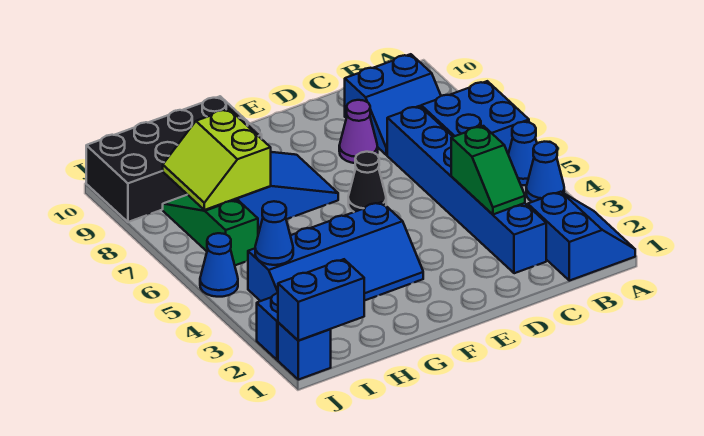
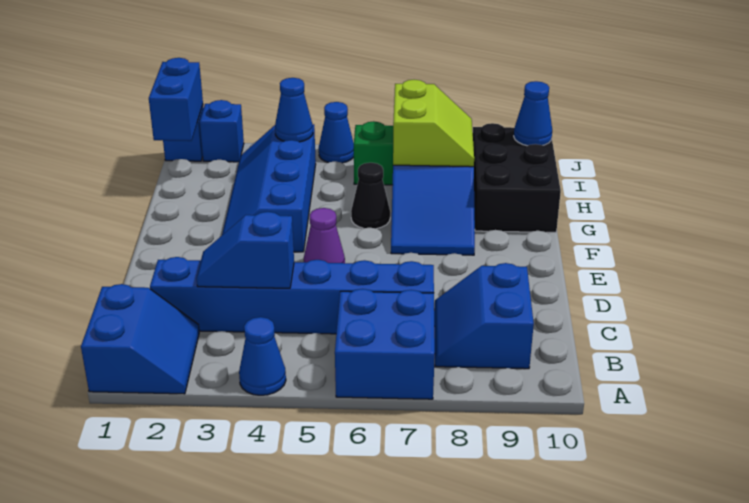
blue 2x2 slope [528,192,635,281] -> blue 2x2 slope turned to [81,284,199,394]
blue 1x1 cone [508,122,537,185] -> blue 1x1 cone moved to [514,81,552,146]
green 1x2 slope [451,126,525,214] -> blue 1x2 slope [196,212,294,288]
purple 1x1 cone [339,100,378,163] -> purple 1x1 cone moved to [304,208,345,263]
black 1x1 cone [348,152,386,212] -> black 1x1 cone moved to [351,163,390,229]
black 2x4 brick [86,96,262,222] -> black 2x3 brick [473,123,561,233]
lime 2x2 slope [163,109,271,210] -> lime 2x2 slope turned to [393,80,474,167]

